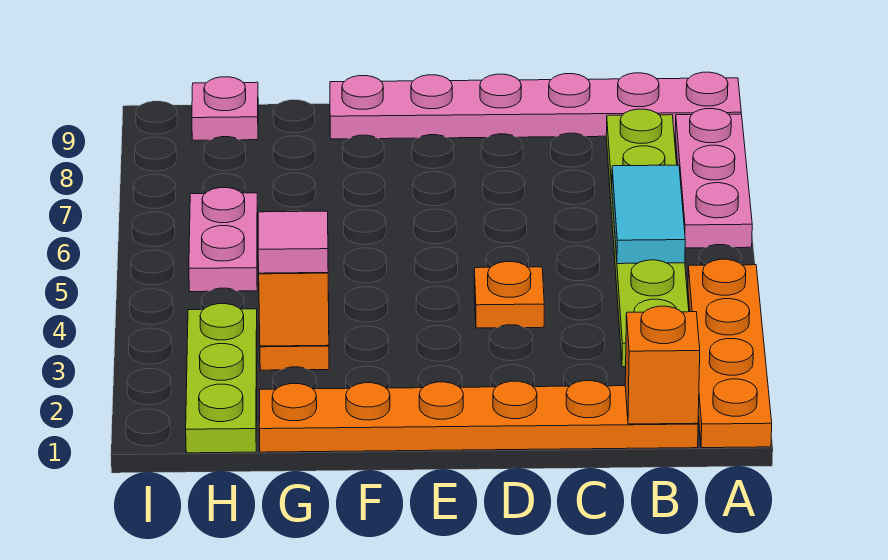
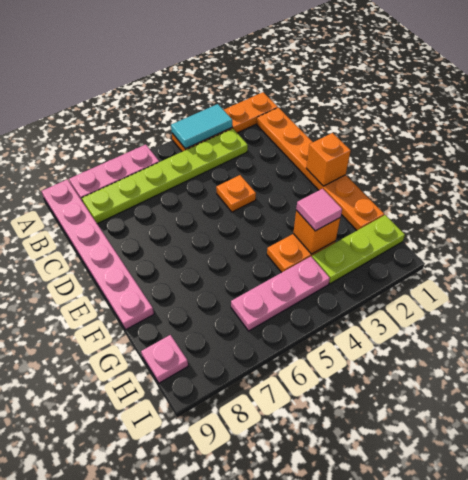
orange 1x1 brick [625,306,700,424] -> orange 1x1 brick moved to [306,133,351,186]
cyan 1x2 tile [612,165,685,264] -> cyan 1x2 tile moved to [171,104,232,149]
pink 1x2 plate [189,188,258,292] -> pink 1x3 plate [231,257,330,331]

